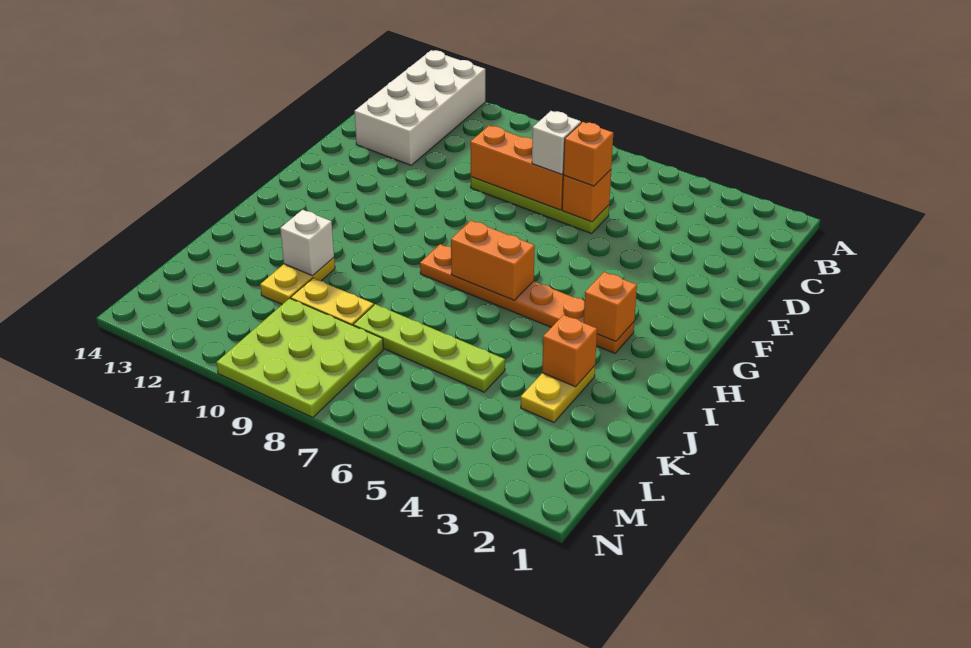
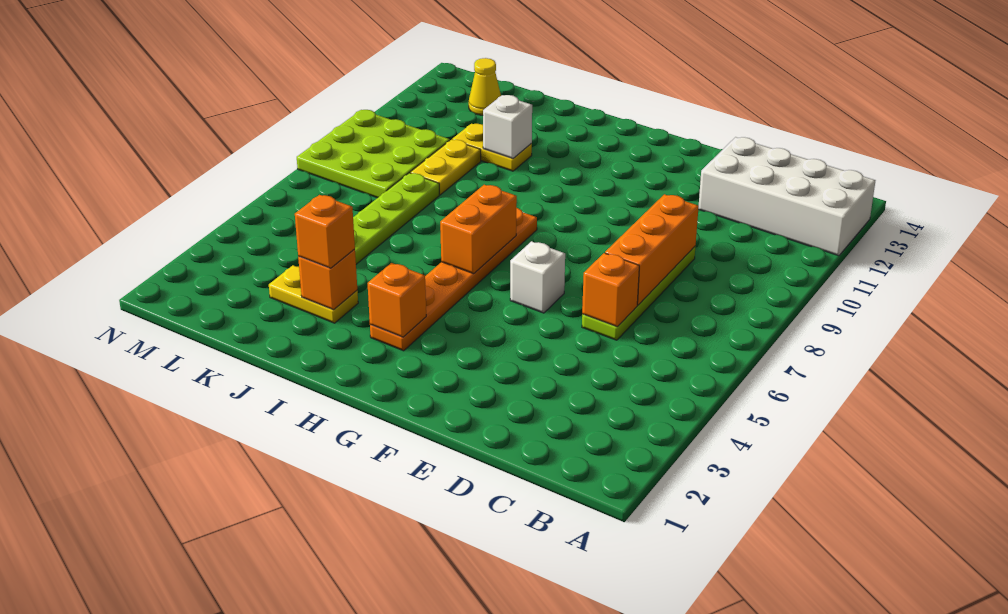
orange 1x1 brick [563,122,613,186] -> orange 1x1 brick moved to [295,195,355,268]
white 1x1 brick [532,111,581,174] -> white 1x1 brick moved to [510,241,565,313]
none -> yellow 1x1 cone [469,58,501,115]

